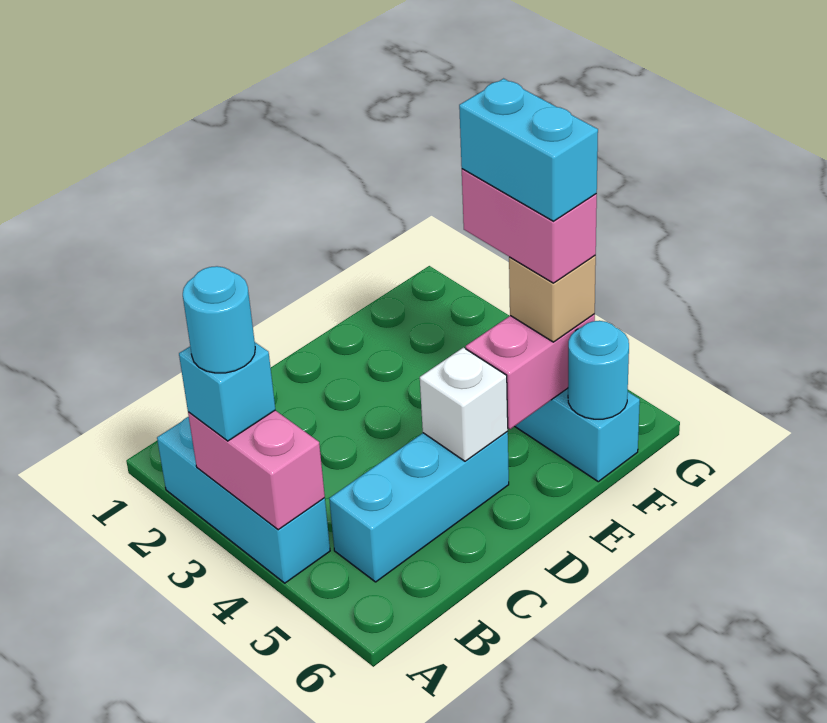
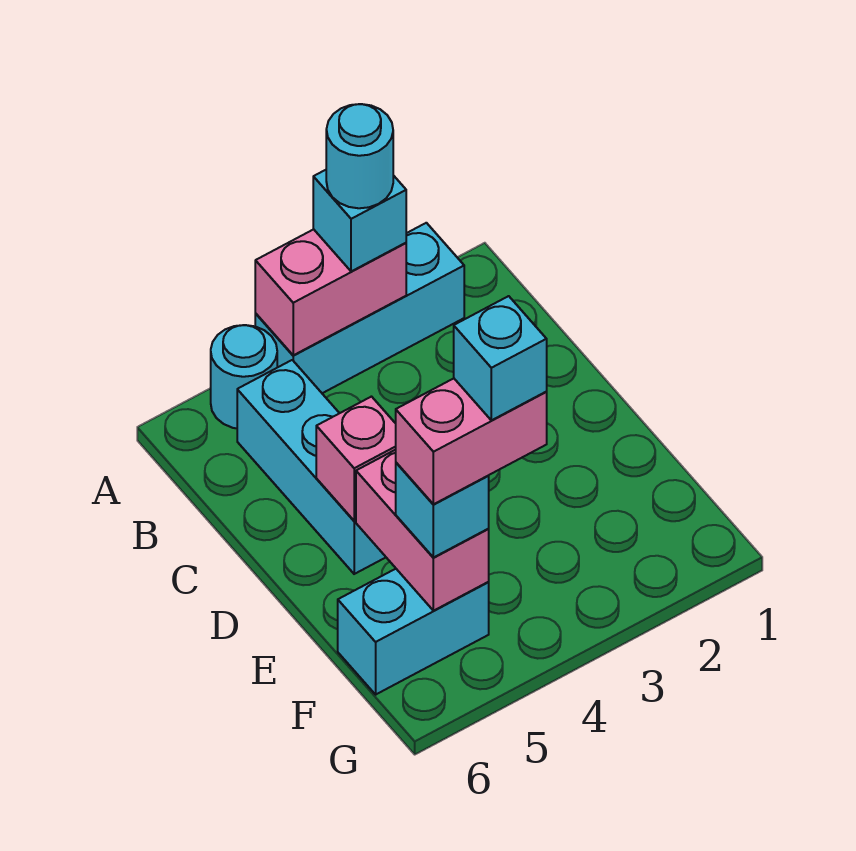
white 1x1 brick [420,348,508,461] -> pink 1x1 brick [316,397,396,521]
cyan 1x2 brick [459,79,598,221] -> cyan 1x1 brick [454,296,547,420]
tan 1x1 brick [509,256,596,342] -> cyan 1x1 brick [396,463,489,558]
cyan 1x1 round brick [568,321,629,419] -> cyan 1x1 round brick moved to [211,325,277,428]

